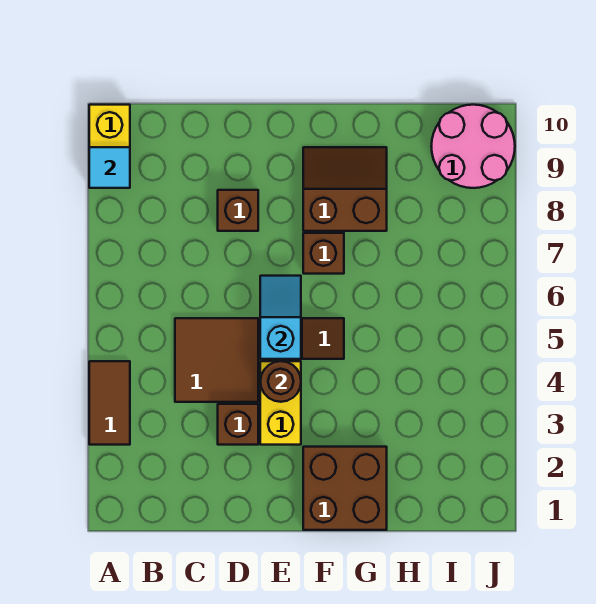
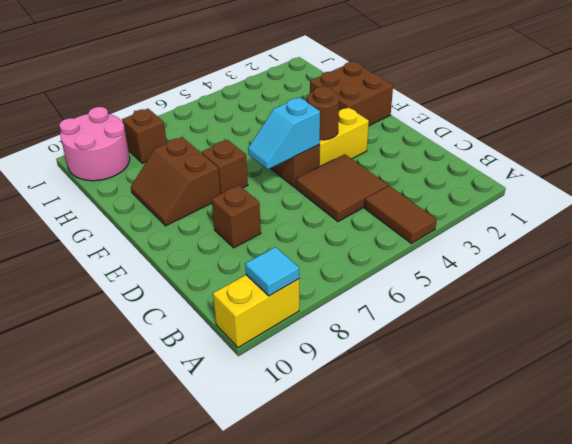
brown 1x2 tile [89,361,130,445] -> brown 1x2 tile turned to [365,186,437,243]
brown 1x1 brick [218,404,258,445] -> brown 1x1 brick moved to [122,109,167,163]

